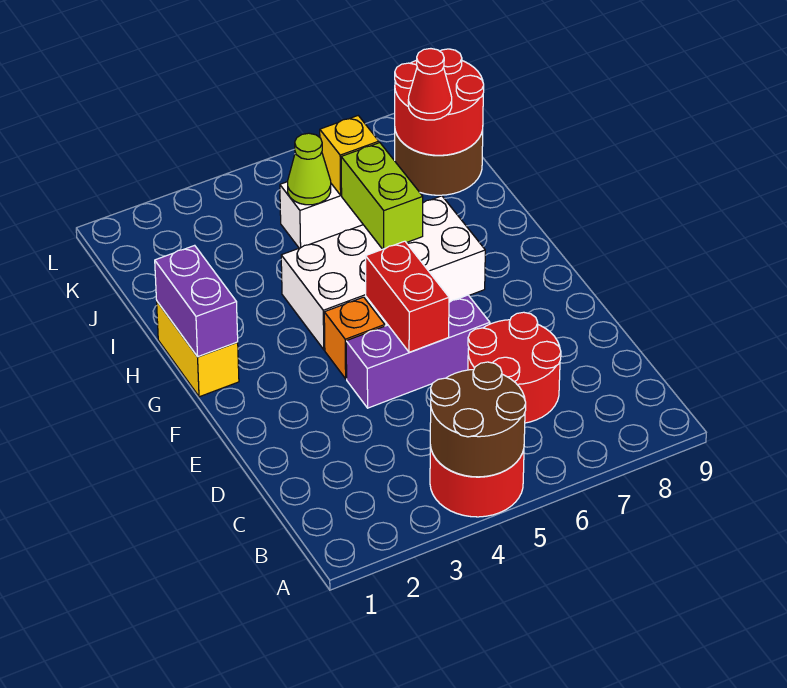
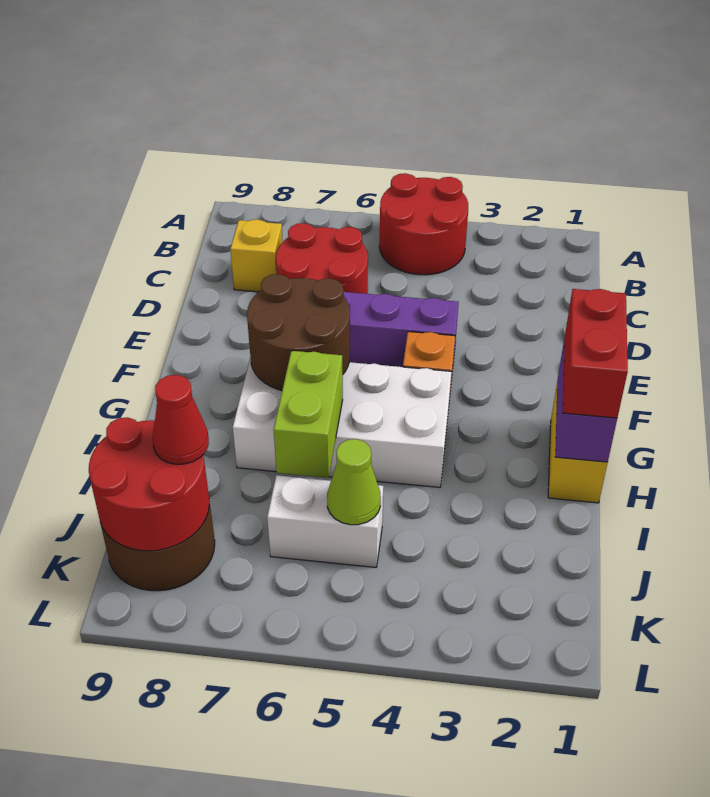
brown 2x2 round brick [430,362,526,477] -> brown 2x2 round brick moved to [247,274,350,391]
red 1x2 brick [366,241,449,352] -> red 1x2 brick moved to [563,289,628,418]
yellow 1x1 brick [320,116,379,195] -> yellow 1x1 brick moved to [230,220,283,292]

